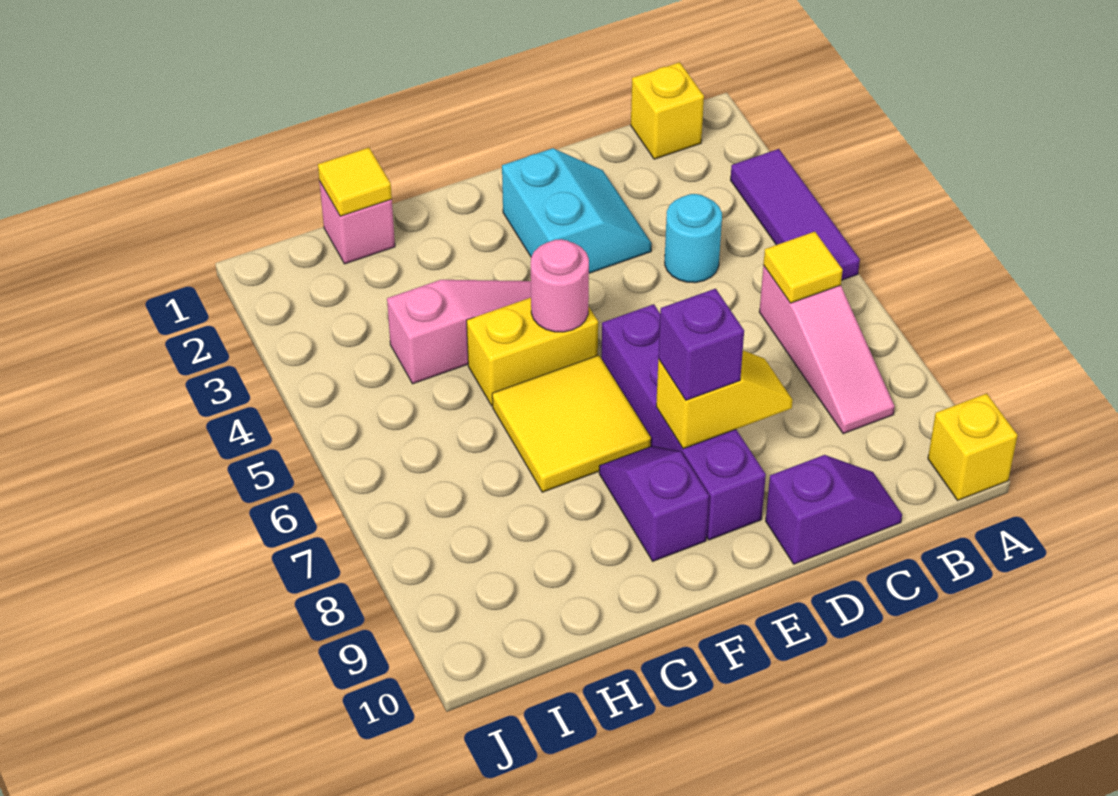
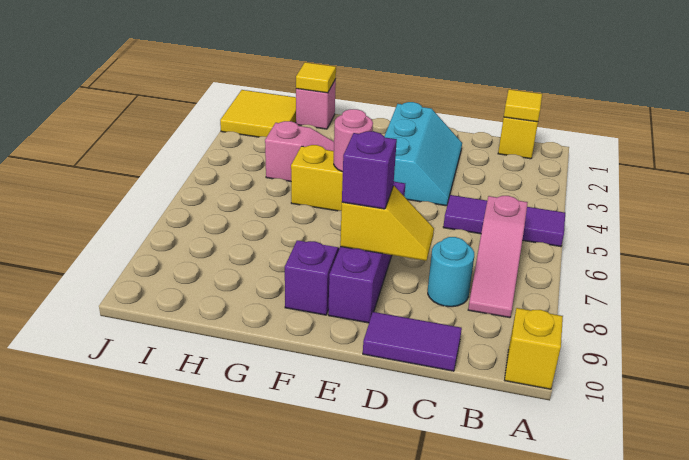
purple 1x3 tile [731,149,860,280] -> purple 1x3 tile turned to [443,195,565,247]
yellow 1x1 tile [763,232,843,303] -> yellow 1x1 tile moved to [504,89,542,122]
cyan 1x1 round brick [665,194,722,283] -> cyan 1x1 round brick moved to [428,237,474,307]
purple 1x2 slope [766,455,902,564] -> purple 1x2 tile [363,312,462,371]
cyan 2x2 slope [502,148,652,273] -> cyan 2x3 slope [384,102,462,206]
yellow 2x2 tile [492,355,651,492] -> yellow 2x2 tile moved to [220,90,296,137]

